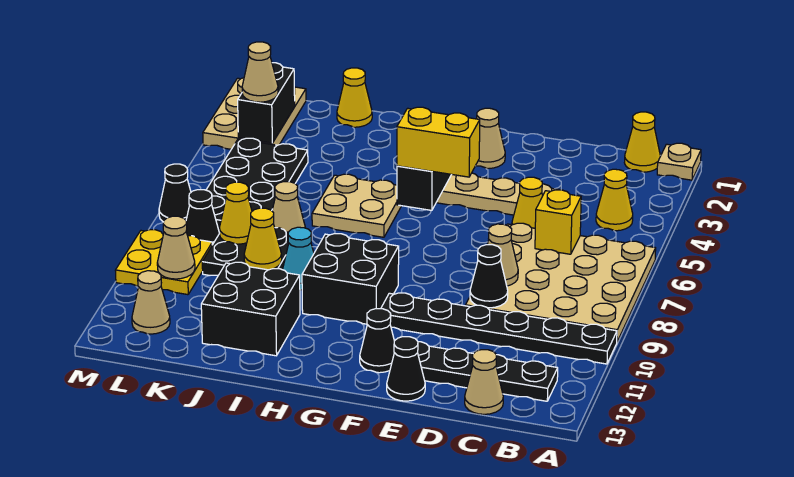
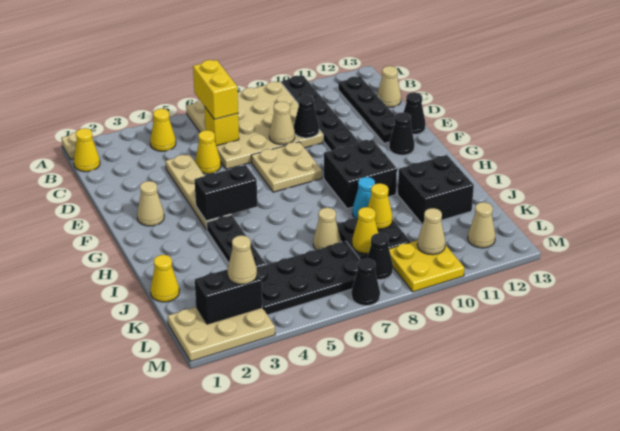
yellow 1x2 brick [397,107,480,177] -> yellow 1x2 brick moved to [193,60,238,119]
none -> black 1x3 plate [207,215,266,267]
tan 2x2 plate [312,174,401,237] -> tan 2x2 plate moved to [251,142,322,192]

